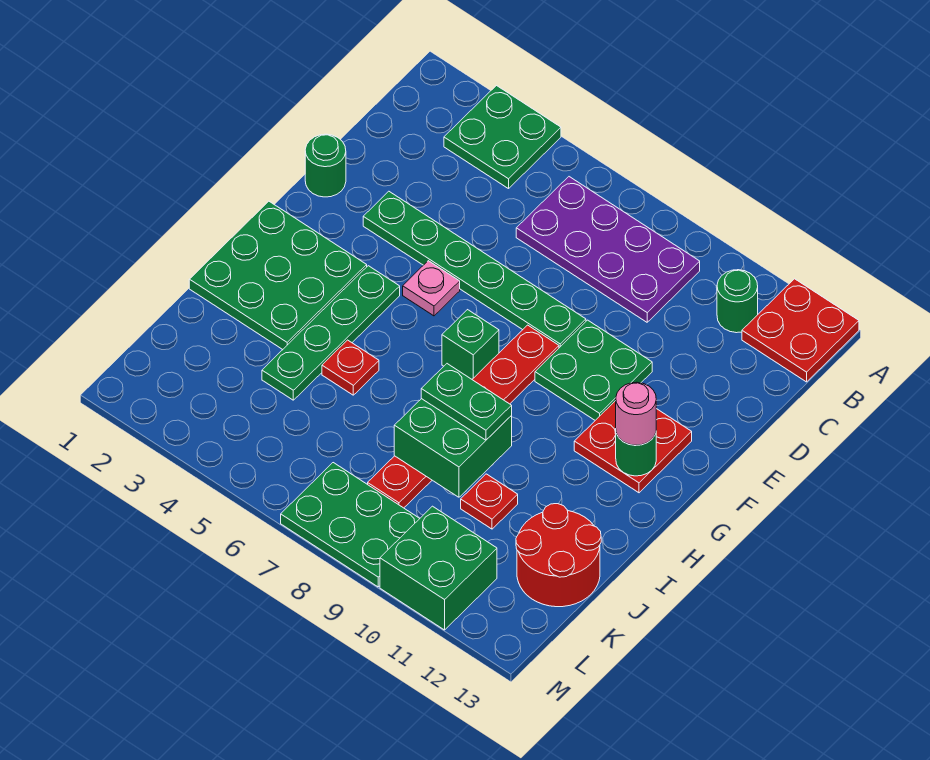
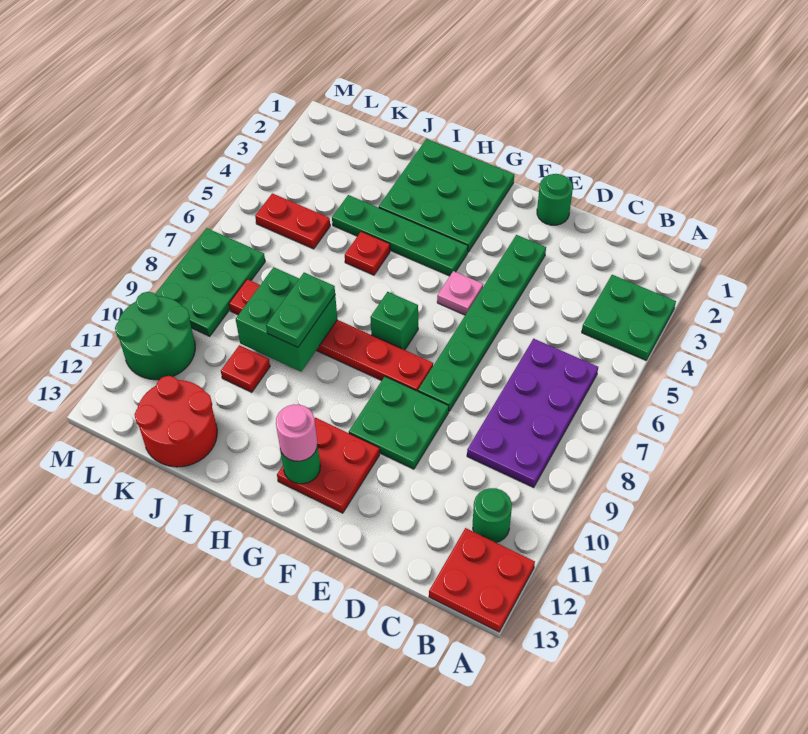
none -> red 1x2 plate [255,193,330,249]
green 2x2 brick [380,506,497,630] -> green 2x2 round brick [115,292,195,380]

